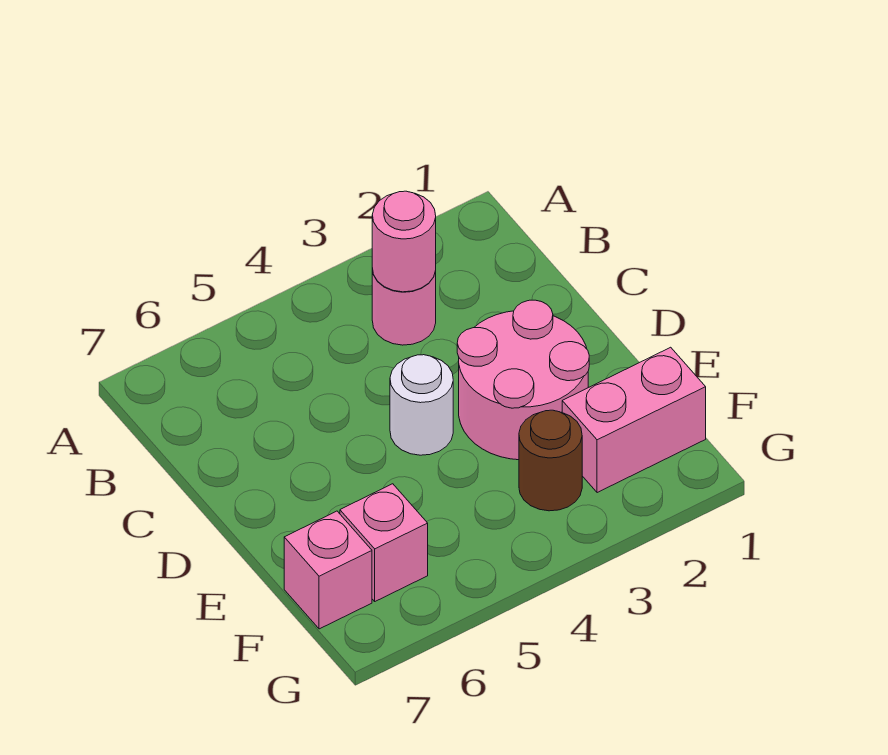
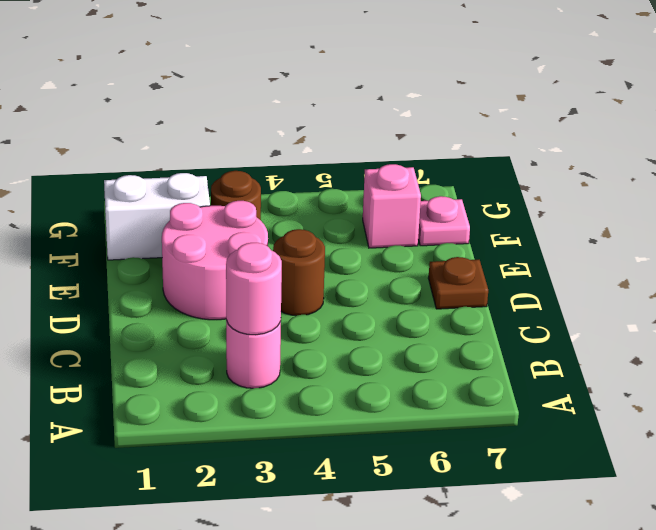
white 1x1 round brick [390,355,453,455] -> brown 1x1 round brick [273,229,325,316]
none -> brown 1x1 plate [428,257,488,309]
pink 1x2 brick [562,347,706,493] -> white 1x2 brick [104,173,210,260]
pink 1x1 brick [284,511,372,629] -> pink 1x1 plate [418,196,470,246]

